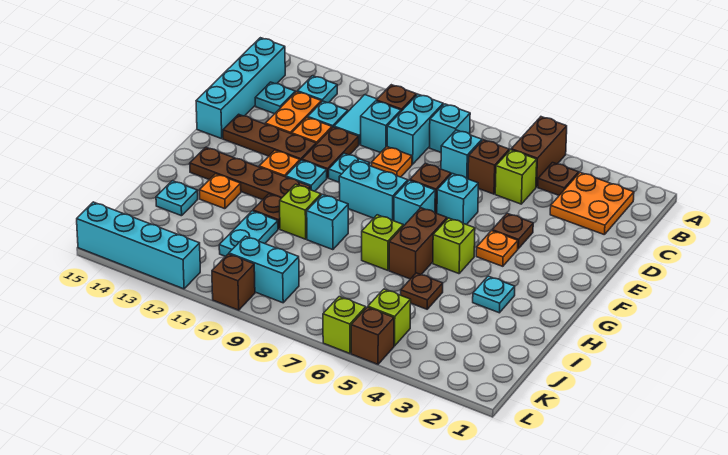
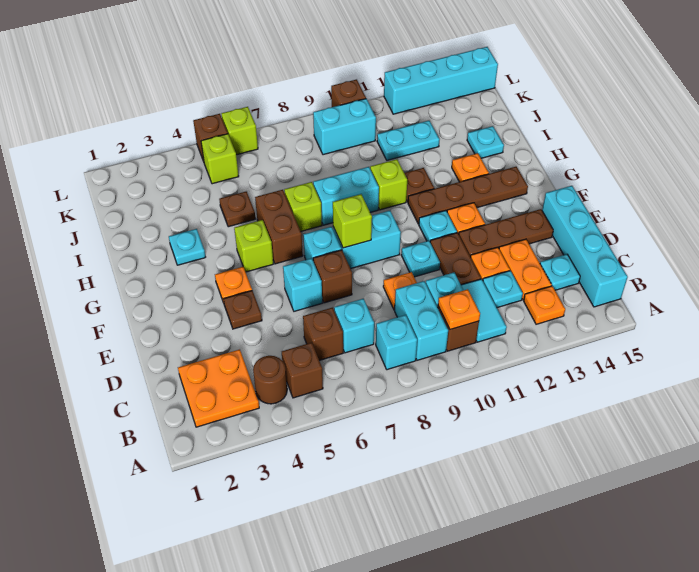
brown 1x2 brick [511,117,567,187] -> brown 1x1 brick [282,343,323,398]
brown 1x1 plate [538,163,579,195] -> brown 1x1 round brick [253,356,287,404]
none -> orange 1x1 plate [438,289,480,330]
cyan 1x1 plate [297,76,337,103] -> orange 1x1 plate [524,286,565,324]
lime 1x1 brick [495,150,537,204] -> lime 1x1 brick moved to [333,194,372,248]
cyan 1x1 brick [307,194,348,250] -> cyan 1x2 brick [313,167,379,225]
cyan 1x2 plate [219,211,278,256] -> cyan 1x2 plate turned to [377,121,440,160]

